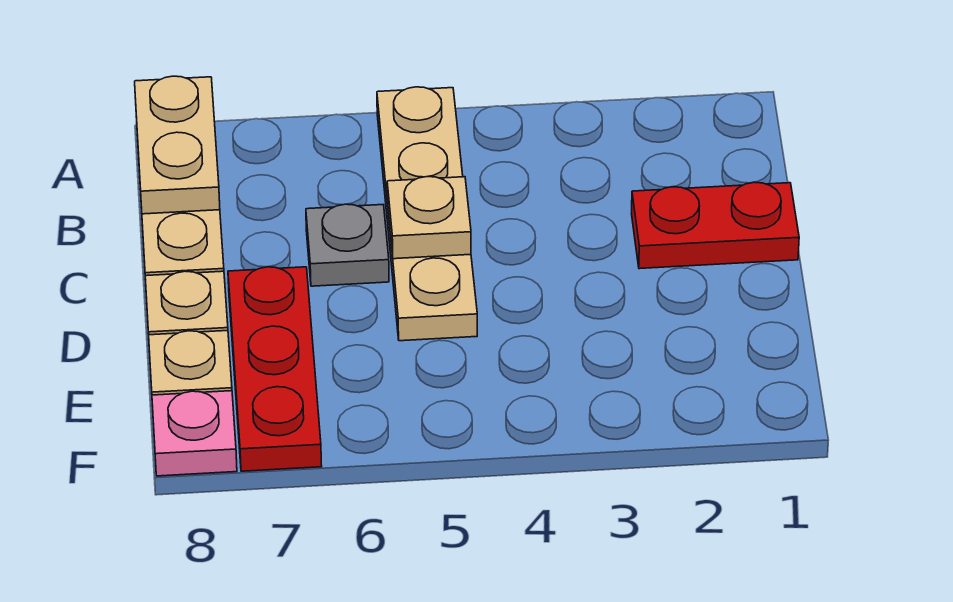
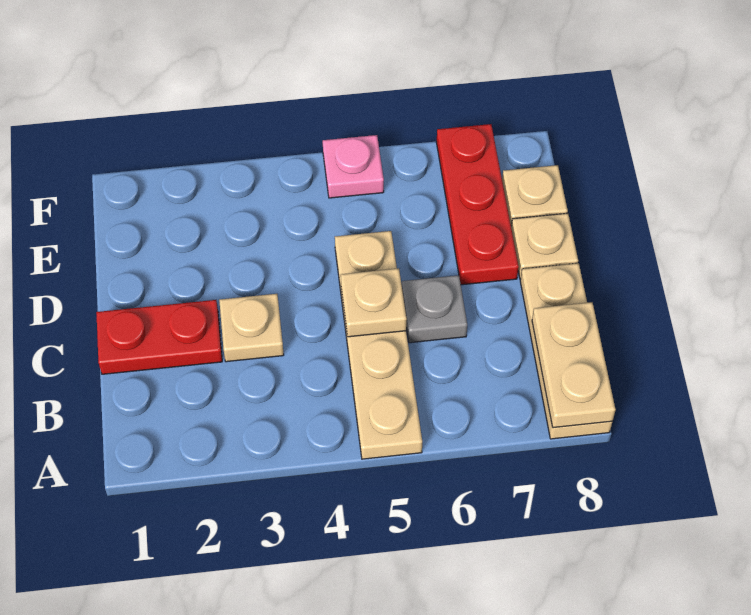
none -> tan 1x1 plate [219,294,284,362]
pink 1x1 plate [152,391,237,476] -> pink 1x1 plate moved to [323,135,384,198]

